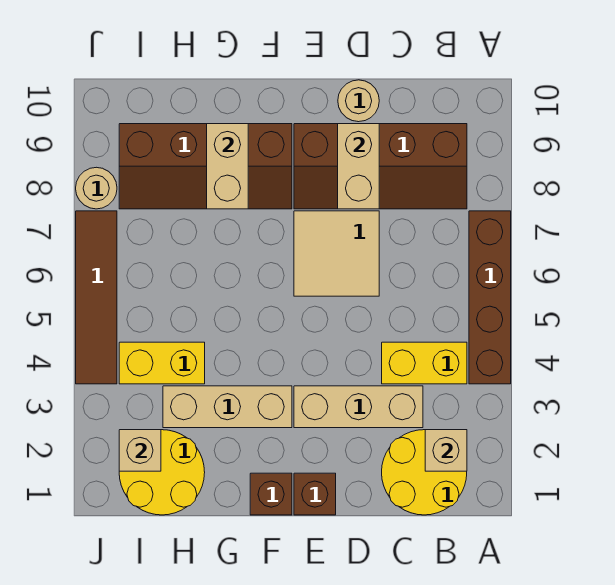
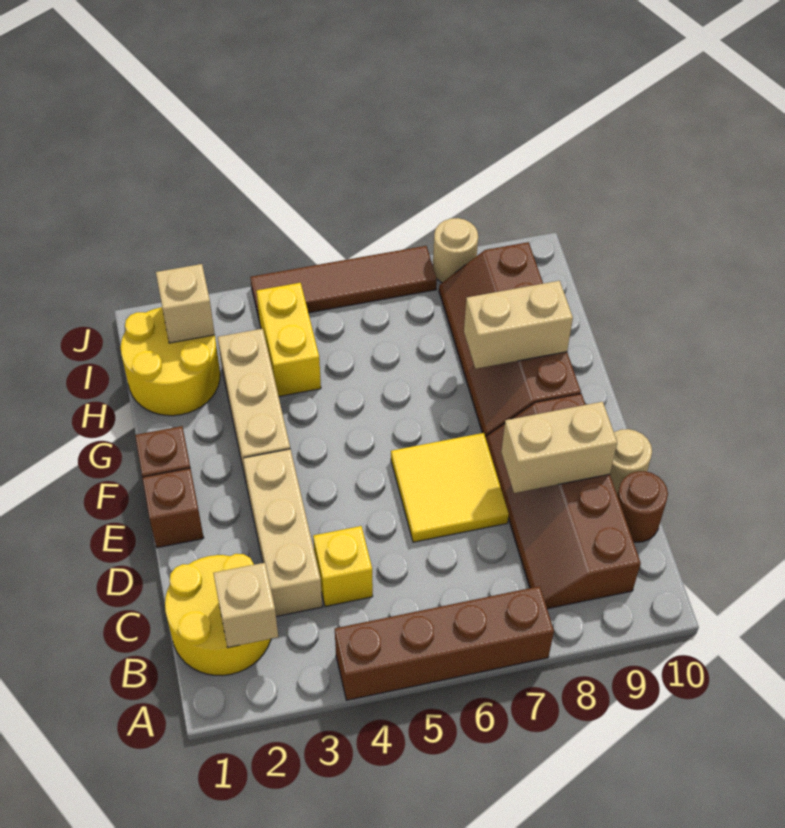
yellow 1x2 brick [382,342,467,384] -> yellow 1x1 brick [313,526,373,607]
none -> brown 1x1 round brick [617,471,668,542]
tan 2x2 tile [294,211,379,296] -> yellow 2x2 tile [391,433,509,542]

